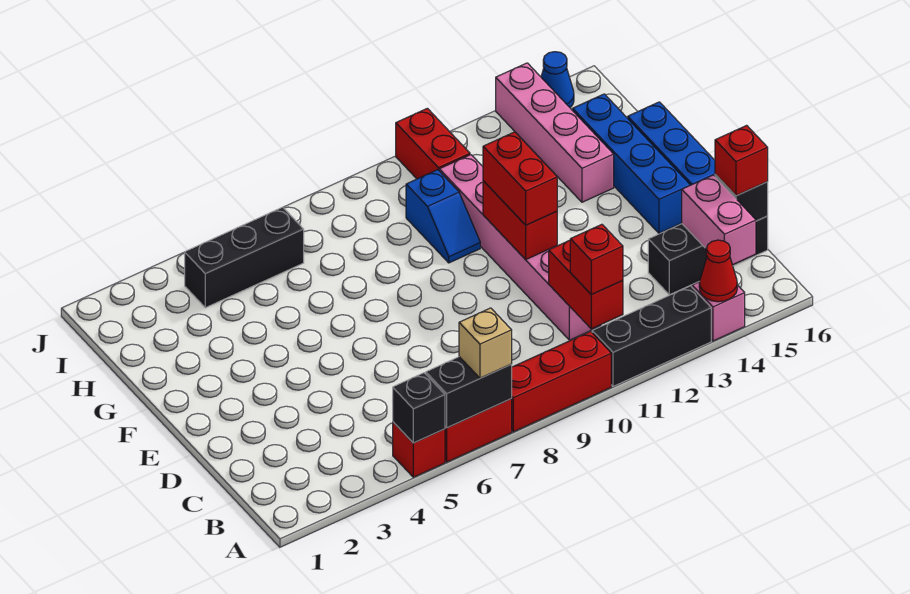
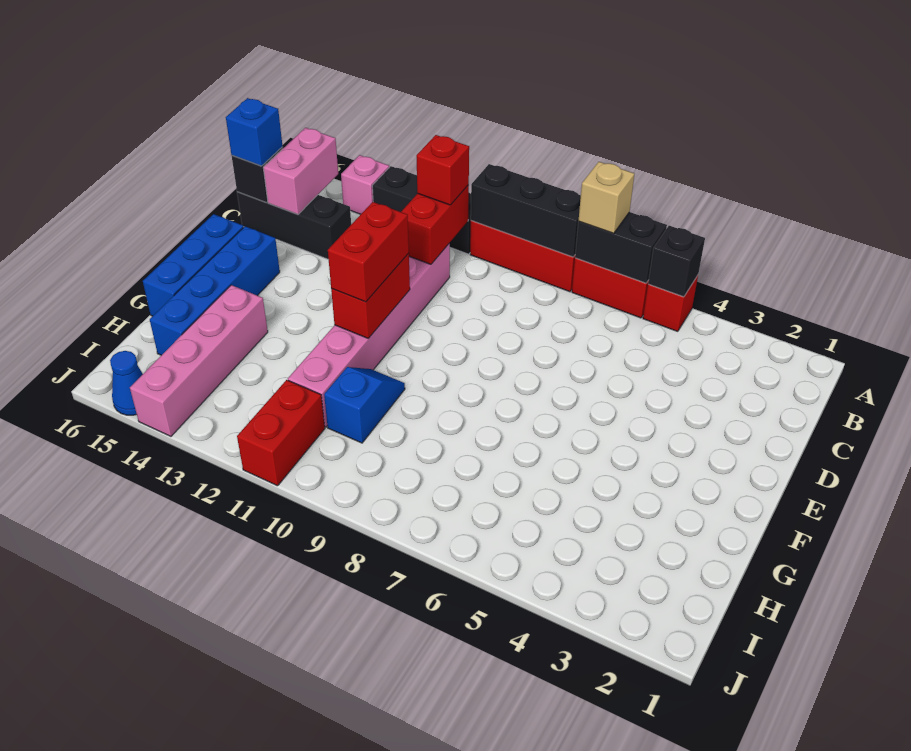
red 1x1 cone [699,240,737,302] -> none
red 1x1 brick [715,125,768,196] -> blue 1x1 brick [226,98,283,166]
black 1x3 brick [185,207,304,308] -> black 1x3 brick moved to [471,164,581,257]

